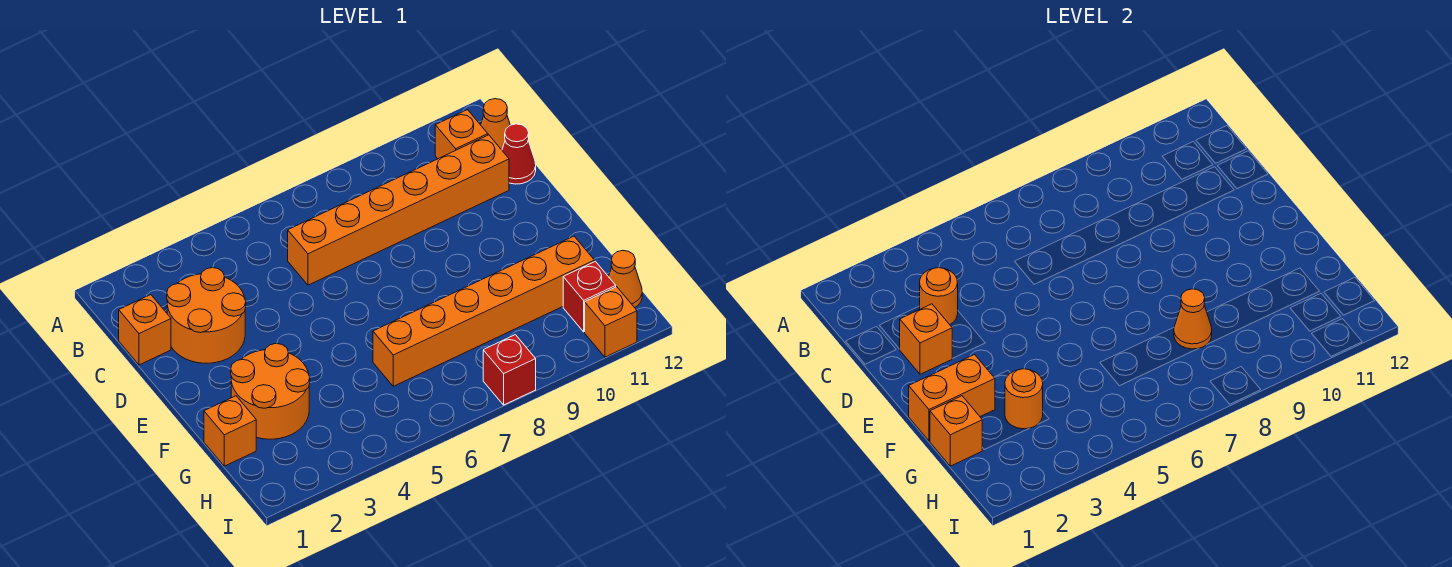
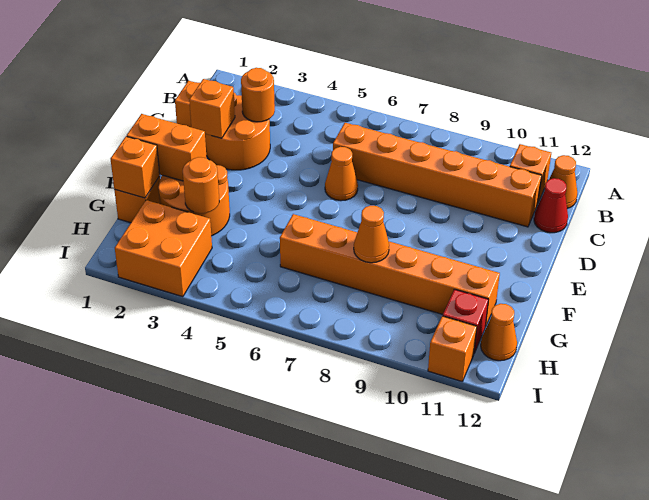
none -> orange 1x1 cone [325,147,358,201]
none -> orange 2x2 brick [115,200,212,297]
red 1x1 brick [483,335,536,405] -> none

